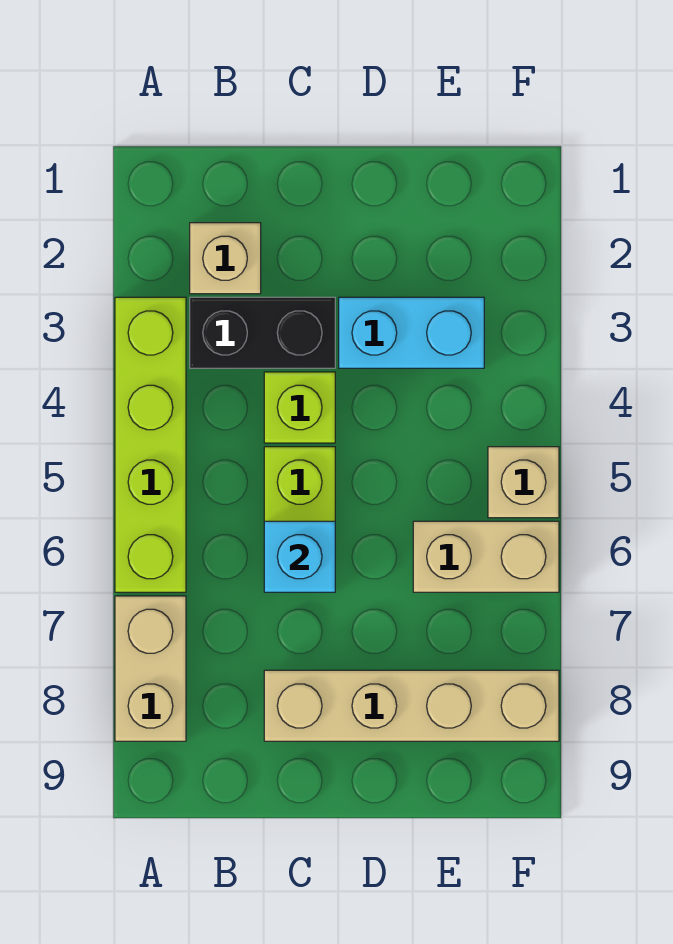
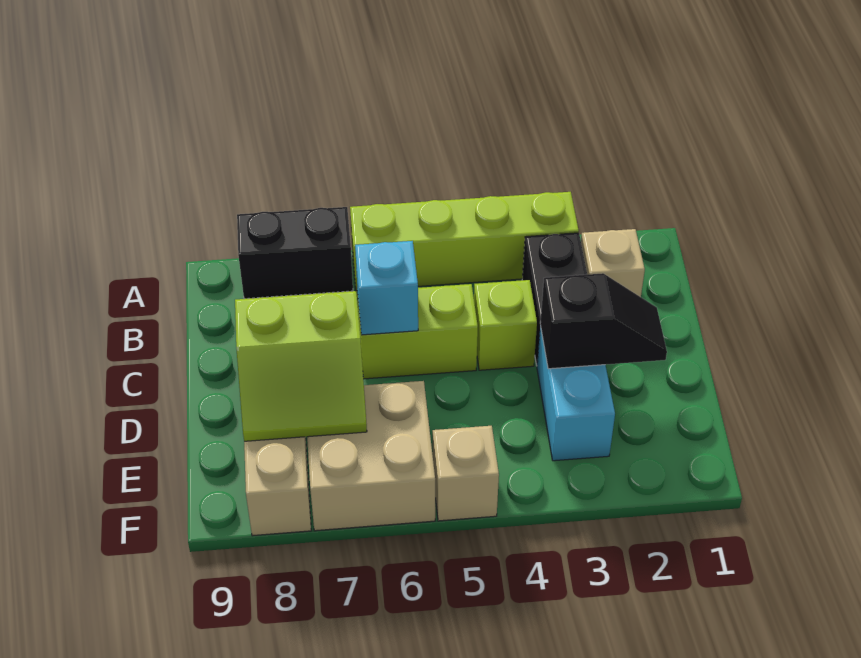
tan 1x2 brick [115,596,186,741] -> black 1x2 brick [237,207,353,299]
none -> black 1x2 slope [540,273,667,369]
none -> lime 2x2 slope [235,291,367,441]
tan 1x2 brick [413,521,559,592] -> tan 2x2 brick [307,381,435,531]

